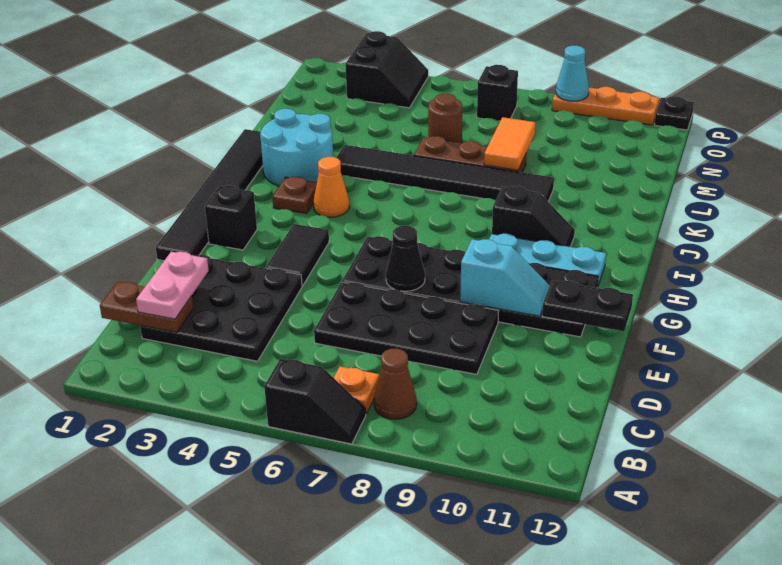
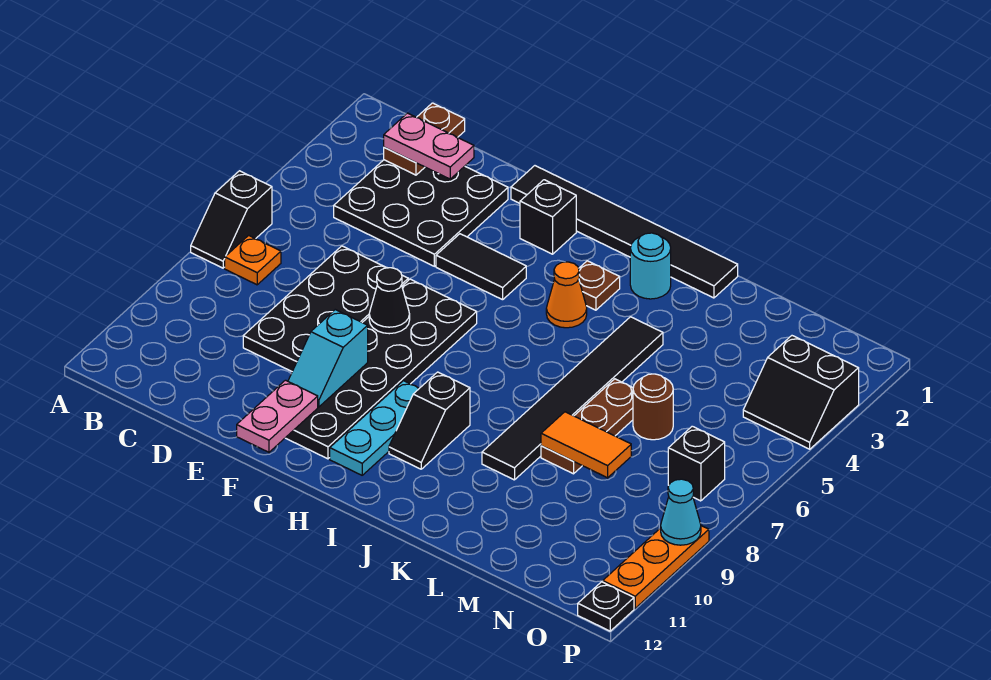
brown 1x1 cone [374,349,417,419] -> none
black 1x2 plate [542,280,633,331] -> pink 1x2 plate [237,380,318,452]
cyan 2x2 round brick [260,109,333,186] -> cyan 1x1 round brick [630,233,671,299]

